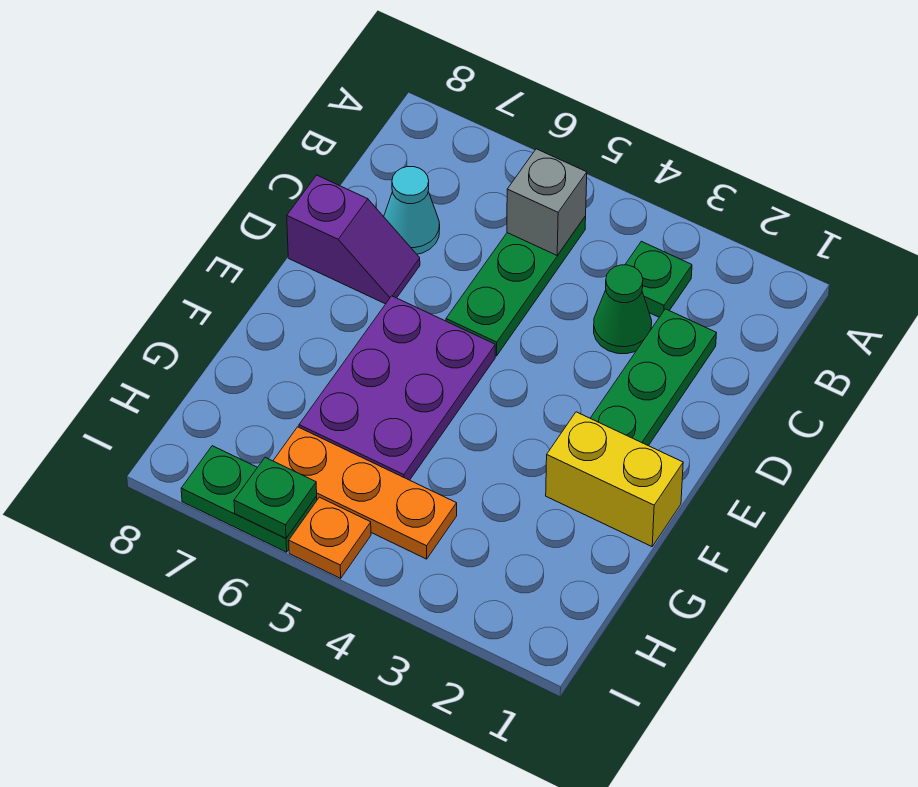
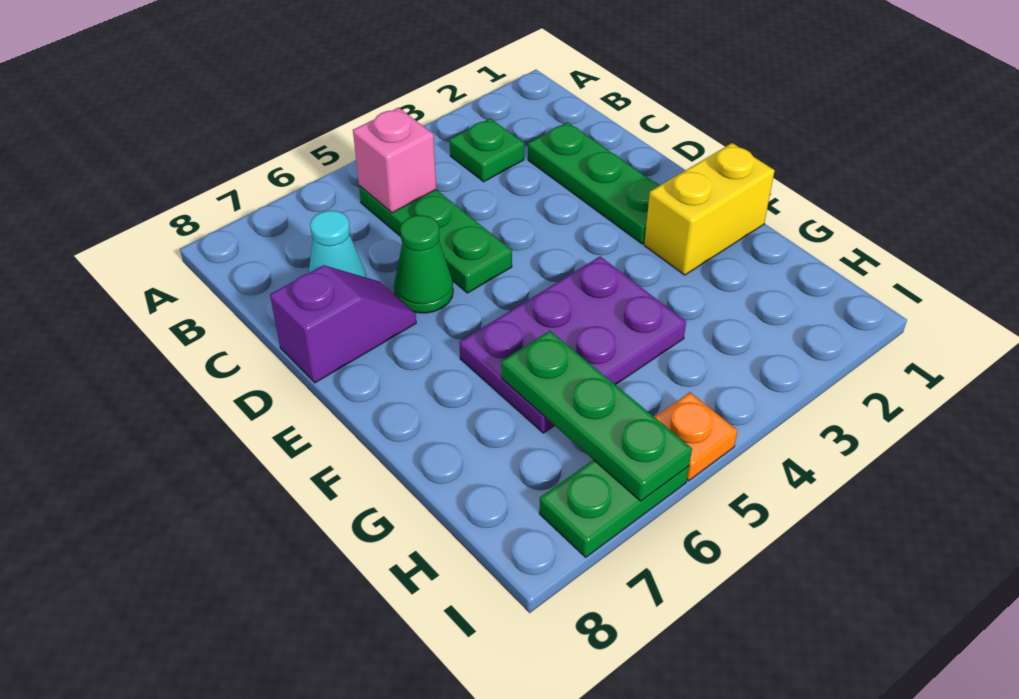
grey 1x1 brick [507,149,587,255] -> pink 1x1 brick [353,107,436,213]
green 1x1 cone [594,265,652,354] -> green 1x1 cone moved to [394,215,453,313]
purple 2x3 plate [299,296,495,480] -> purple 2x3 plate turned to [459,257,686,433]
orange 1x3 plate [273,427,457,559] -> none
green 1x1 plate [234,457,317,538] -> green 1x3 plate [501,331,692,501]

